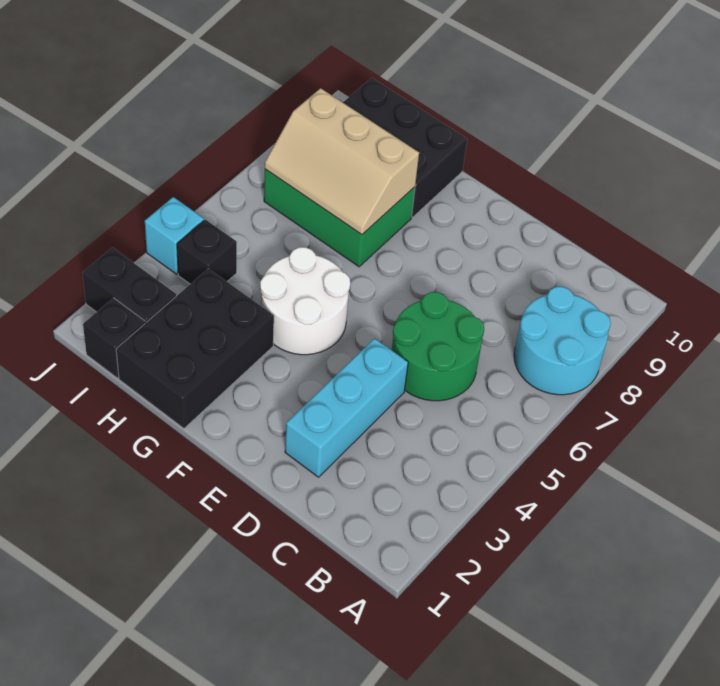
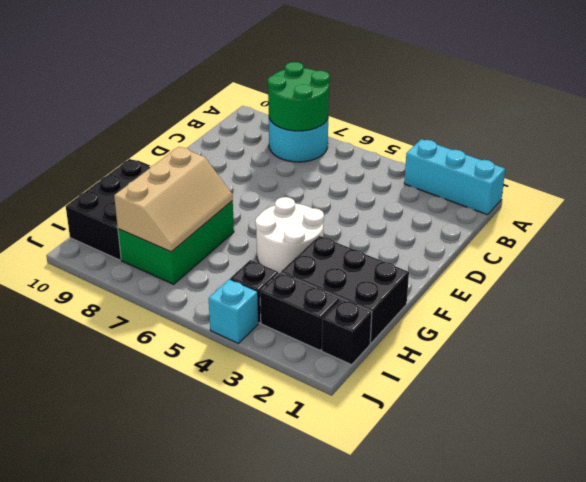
green 2x2 round brick [392,292,484,401] -> green 2x2 round brick moved to [268,62,330,131]
cyan 1x3 brick [285,338,408,477] -> cyan 1x3 brick moved to [404,139,505,215]
black 1x2 brick [83,248,176,323] -> black 1x2 brick turned to [260,273,340,350]

